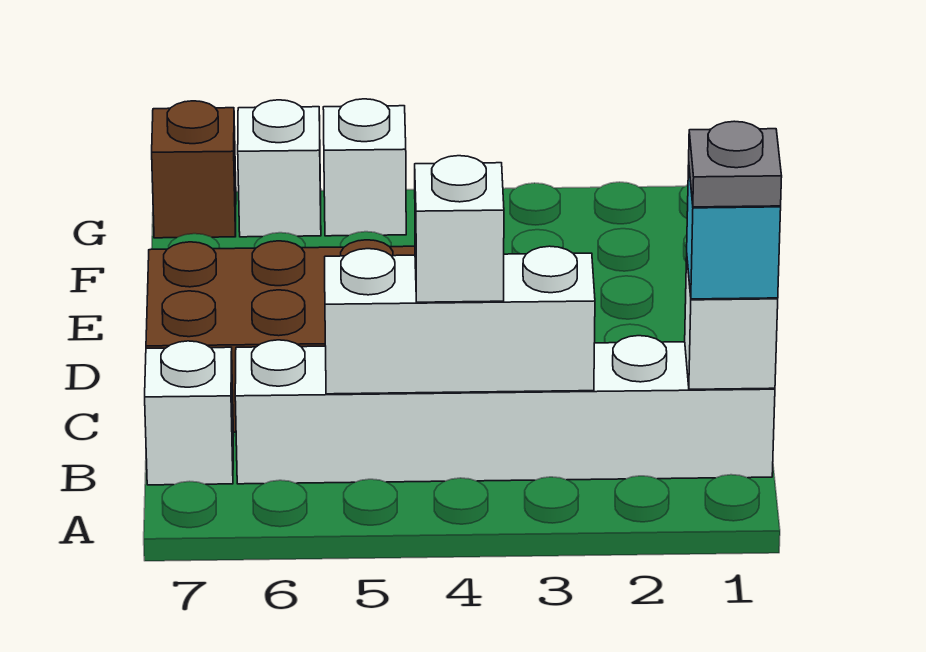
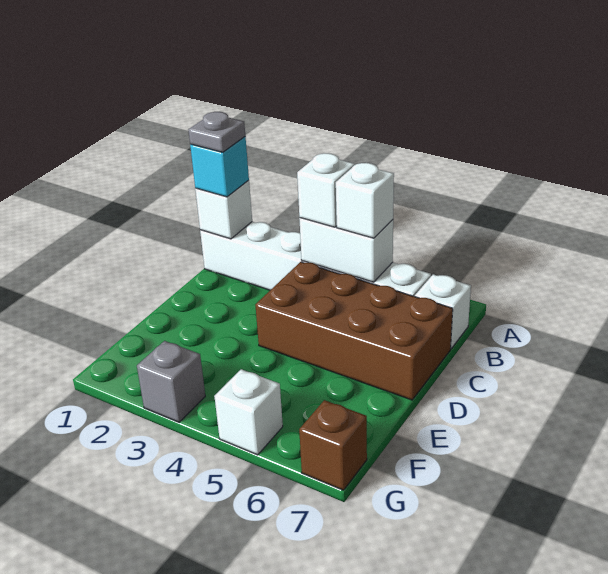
white 1x3 brick [325,246,595,394] -> white 1x2 brick [299,218,393,282]
none -> grey 1x1 brick [137,341,205,422]
white 1x1 brick [238,100,321,237] -> white 1x1 brick moved to [336,163,394,238]

